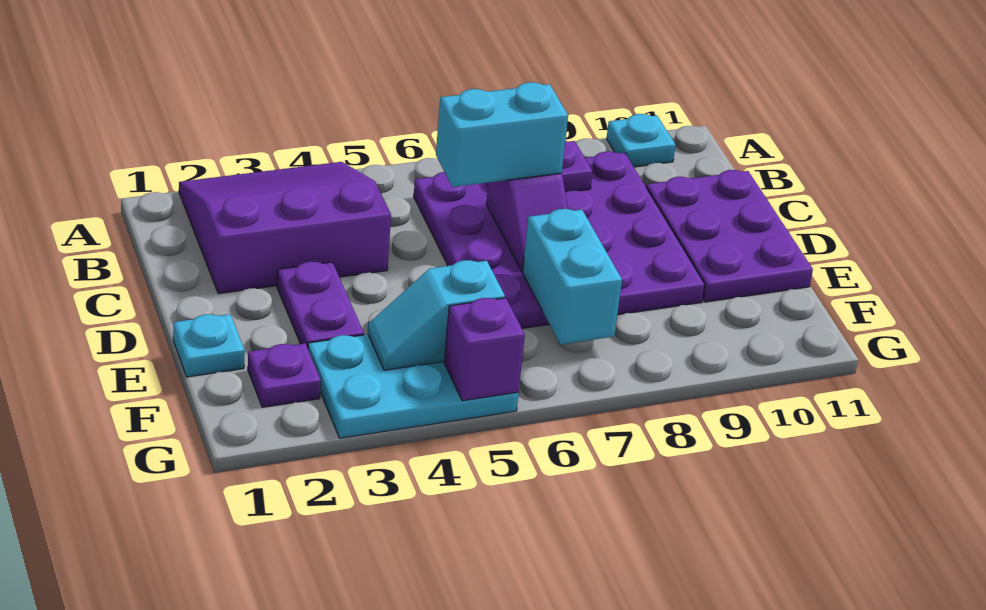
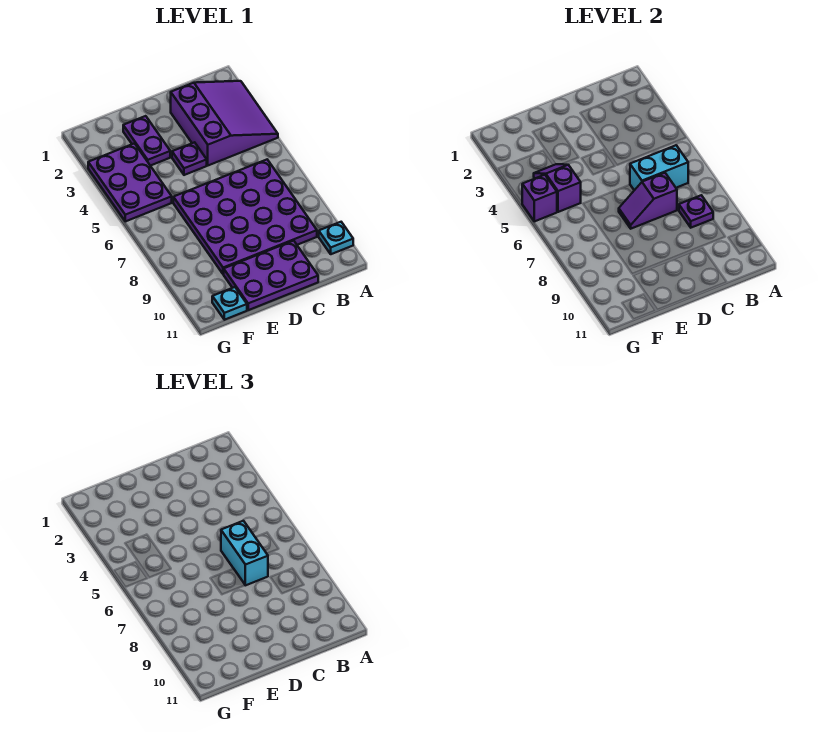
purple 1x2 plate [277,262,364,348] -> purple 1x2 plate turned to [123,116,170,166]
cyan 1x1 plate [173,314,245,377] -> cyan 1x1 plate moved to [212,287,247,320]
cyan 1x2 brick [523,209,622,344] -> cyan 1x2 brick moved to [630,145,688,190]
purple 1x1 plate [248,344,321,407] -> purple 1x1 plate moved to [172,142,207,175]
cyan 2x3 plate [308,335,519,438] -> purple 2x3 plate [88,143,172,221]
cyan 1x2 slope [368,260,505,370] -> purple 1x2 slope [534,164,581,212]

